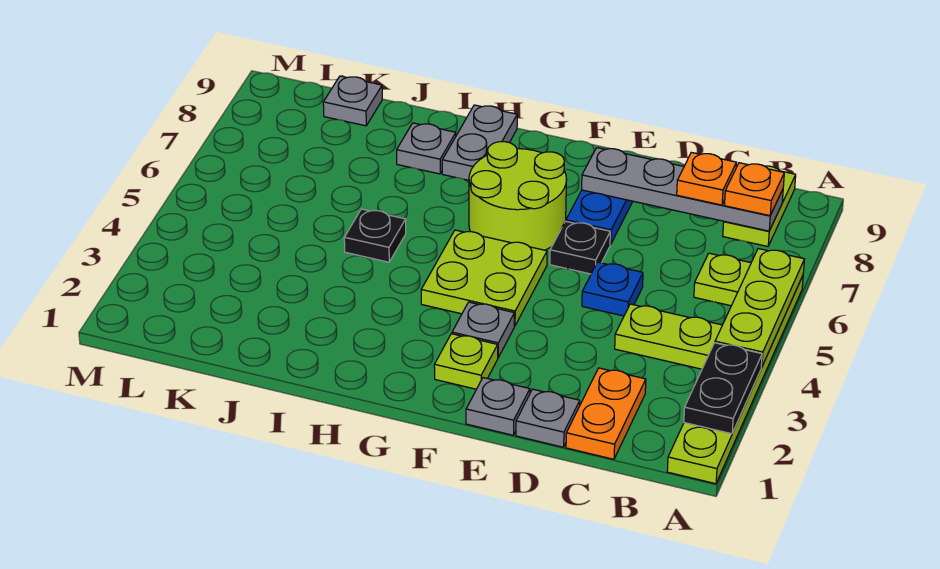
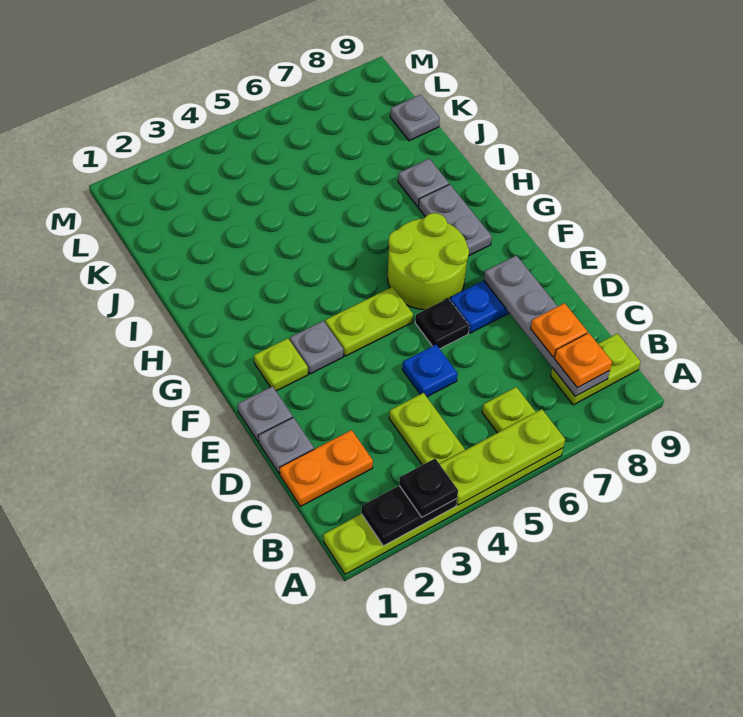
lime 2x2 plate [421,230,547,326] -> lime 1x2 plate [325,287,413,356]
grey 1x2 plate [442,105,517,180] -> grey 1x2 plate turned to [419,184,492,256]
black 1x1 plate [344,209,406,262] -> black 1x1 plate moved to [399,459,458,517]

